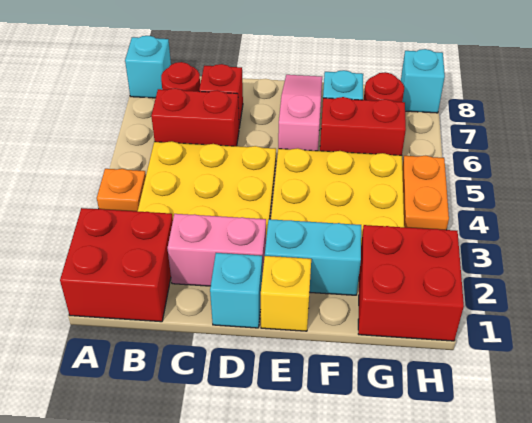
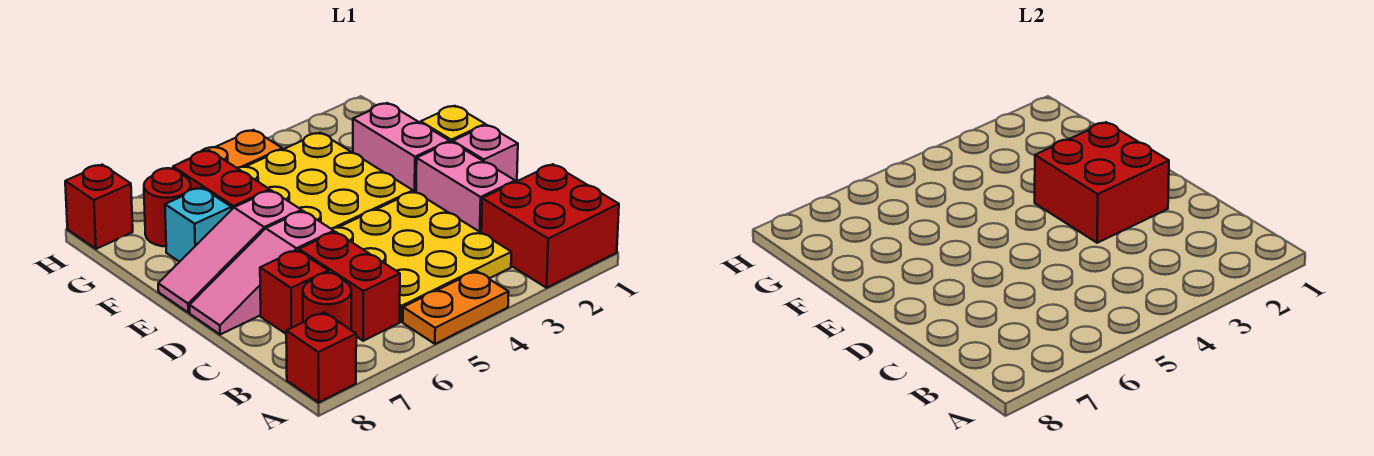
orange 1x1 plate [97,169,146,211] -> orange 1x2 plate [403,271,509,344]
cyan 1x1 brick [125,36,171,98] -> red 1x1 brick [286,312,356,402]
cyan 1x1 brick [210,253,262,328] -> pink 1x1 brick [453,125,518,182]
none -> pink 1x3 slope [190,211,334,335]
cyan 1x2 brick [265,219,361,295] -> pink 1x2 brick [353,103,450,192]
red 2x2 brick [358,225,464,341] -> red 2x2 brick moved to [1035,122,1169,243]
cyan 1x1 brick [401,49,445,113] -> red 1x1 brick [65,165,133,249]

